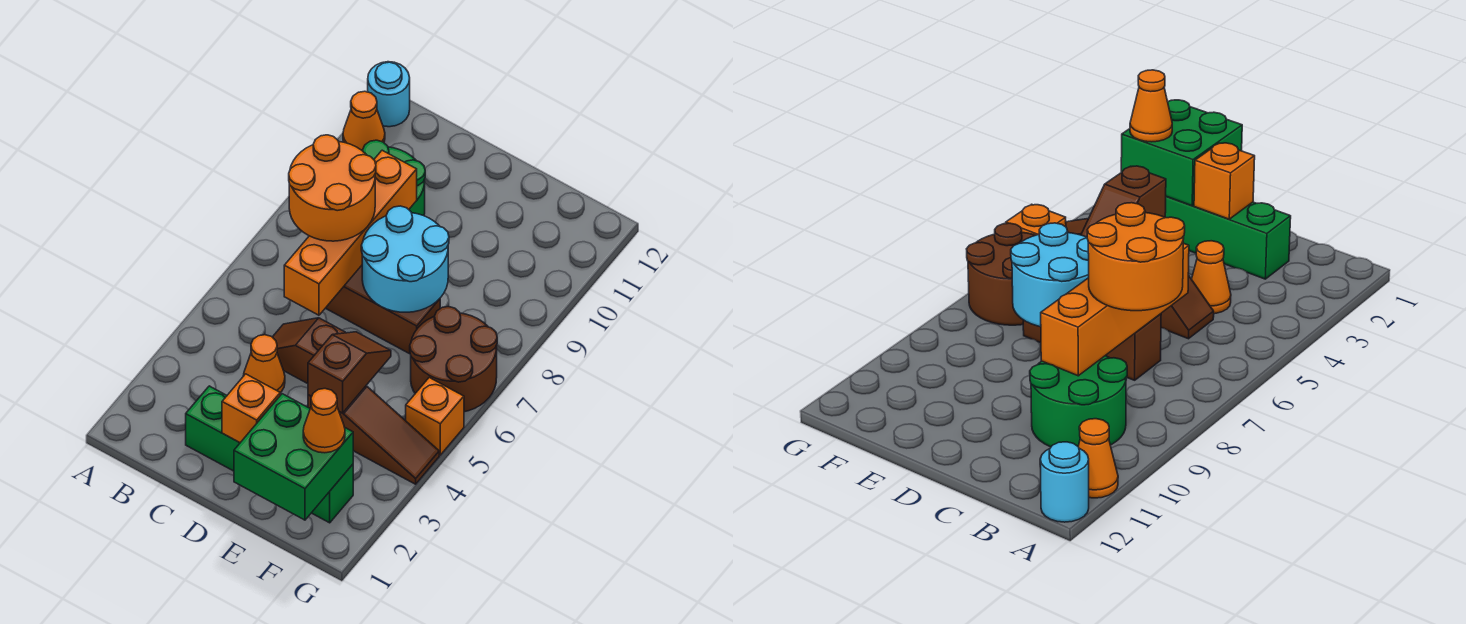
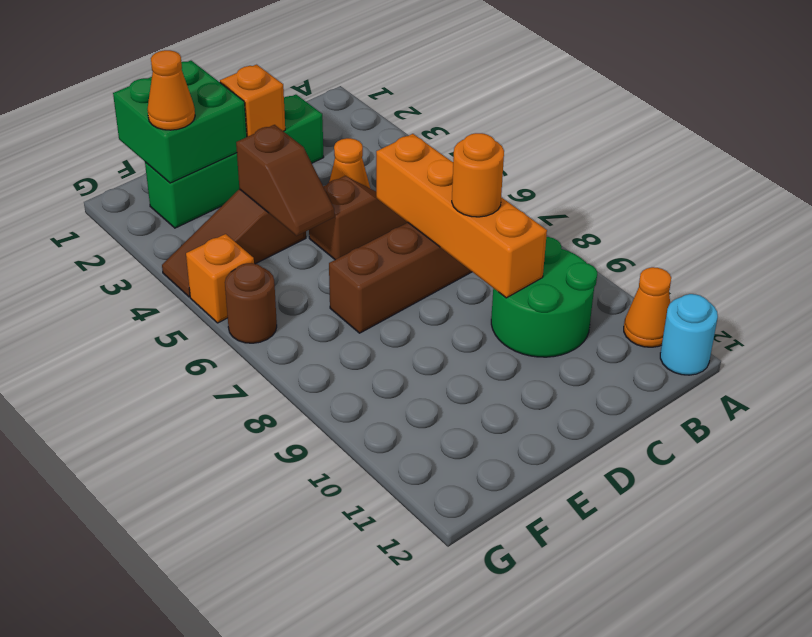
orange 2x2 round brick [289,135,376,241] -> orange 1x1 round brick [452,133,504,217]
cyan 2x2 round brick [361,206,449,312] -> none
brown 2x2 round brick [410,307,497,412] -> brown 1x1 round brick [225,263,277,343]

